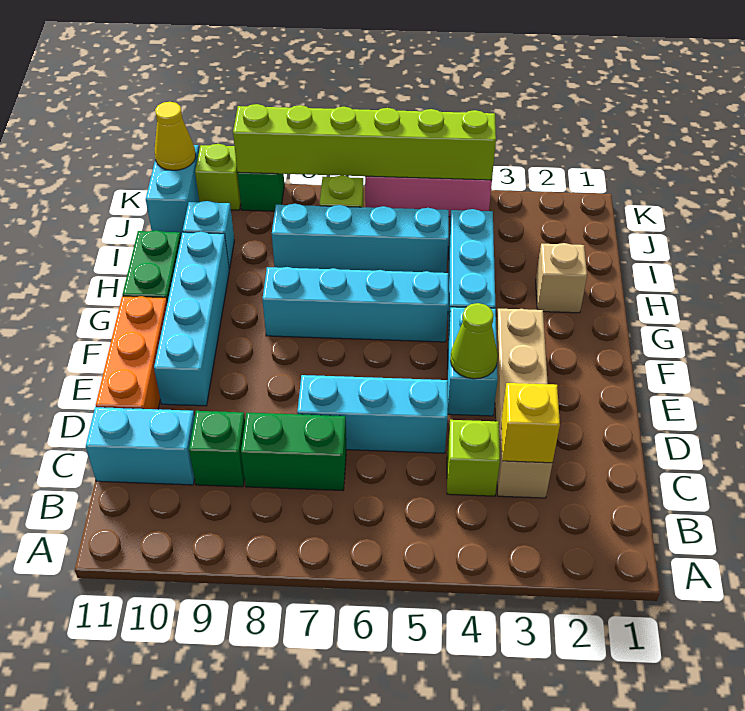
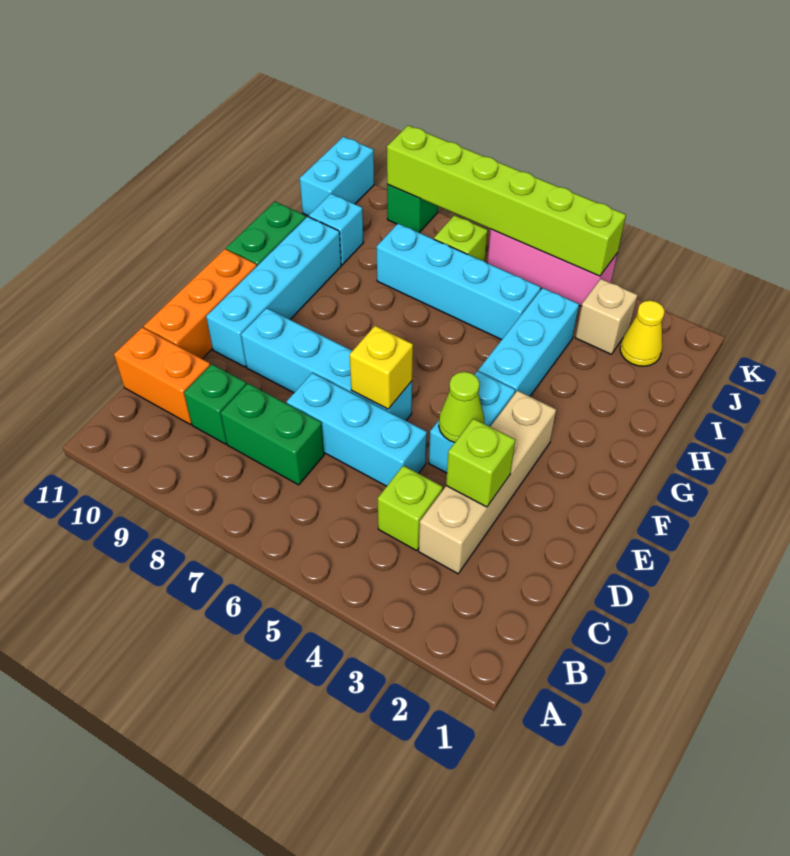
yellow 1x1 brick [501,383,560,463] -> yellow 1x1 brick moved to [350,326,413,409]
cyan 1x2 brick [86,407,195,485] -> orange 1x2 brick [114,327,210,424]
cyan 1x4 brick [262,267,448,342] -> cyan 1x4 brick moved to [241,308,412,421]
tan 1x1 brick [536,243,587,313] -> tan 1x1 brick moved to [575,279,638,354]
lime 1x1 brick [195,144,241,210] -> lime 1x1 brick moved to [446,419,515,507]
yellow 1x1 cone [155,102,196,170] -> yellow 1x1 cone moved to [620,301,665,366]

